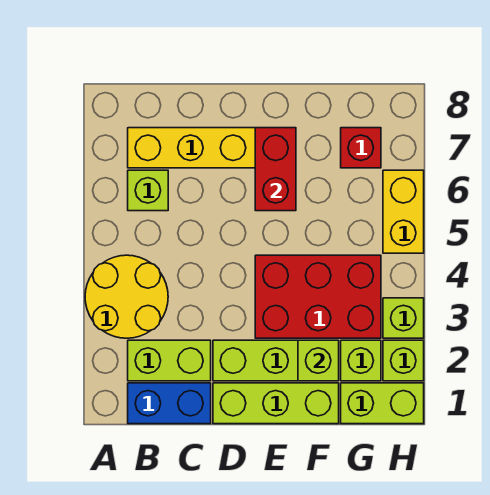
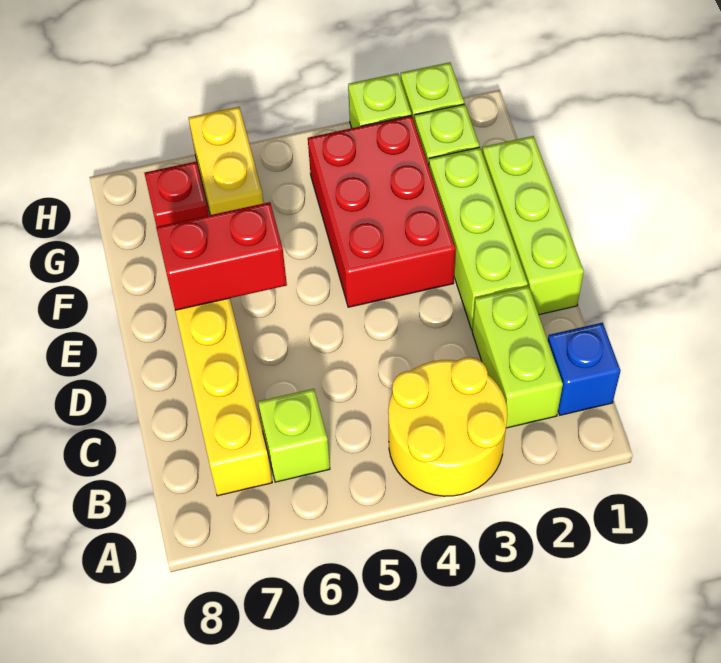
blue 1x2 brick [128,383,211,424] -> blue 1x1 brick [548,323,620,415]
lime 1x1 brick [298,340,339,381] -> none
lime 1x2 brick [341,383,424,424] -> none
yellow 1x2 brick [383,170,424,253] -> yellow 1x2 brick turned to [189,107,264,215]

